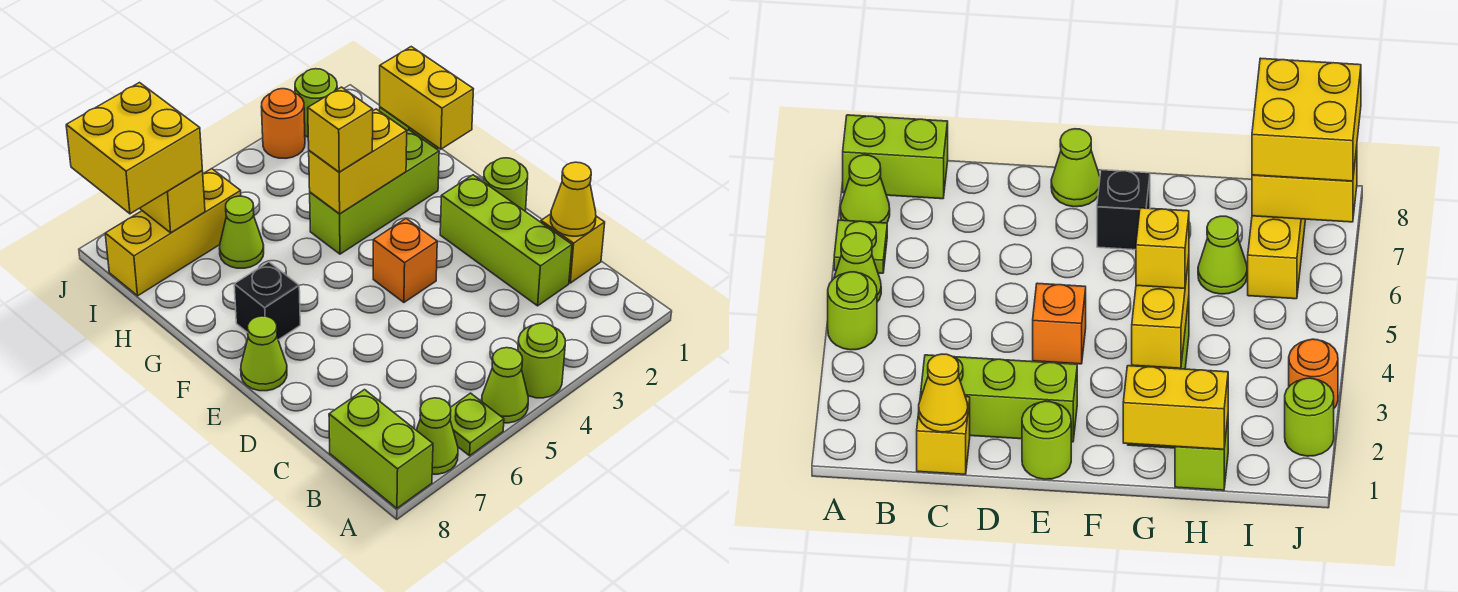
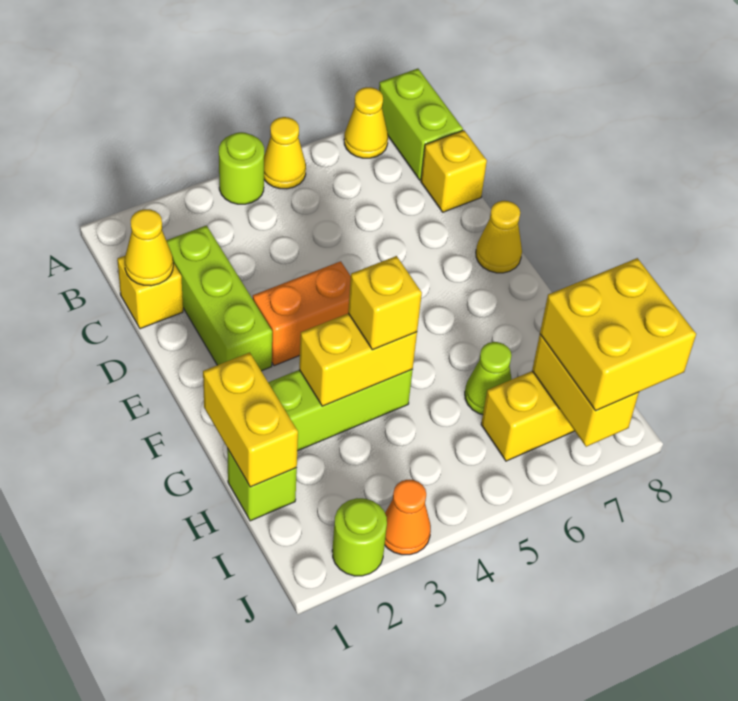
lime 1x1 cone [482,348,528,423] -> yellow 1x1 cone [264,117,306,189]
lime 1x1 plate [450,393,504,456] -> none
lime 1x1 cone [416,398,458,474] -> yellow 1x1 cone [344,87,388,158]
none -> yellow 1x1 brick [421,130,487,212]
lime 1x1 round brick [484,158,528,211] -> none
orange 1x1 brick [373,218,437,302] -> orange 1x2 brick [253,261,351,366]
lime 1x1 cone [241,316,287,391] -> yellow 1x1 cone [476,201,522,273]
black 1x1 brick [234,262,300,340] -> none
orange 1x1 round brick [261,89,305,158] -> orange 1x1 cone [385,480,431,555]

